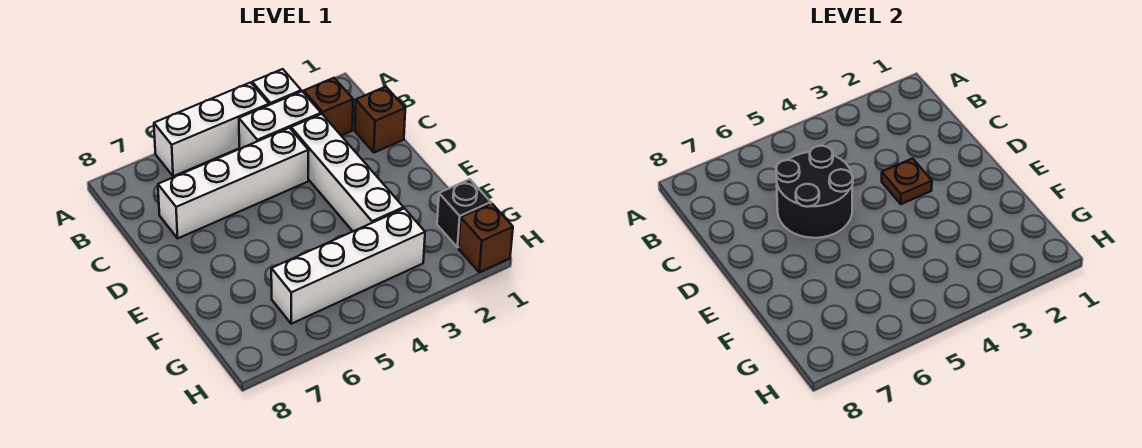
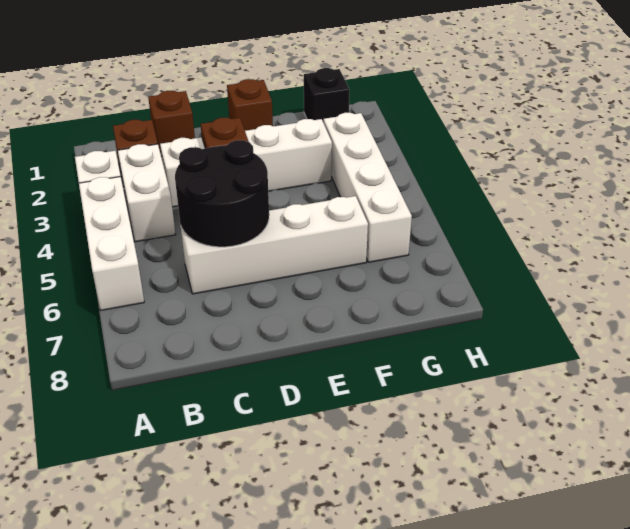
white 1x4 brick [158,128,309,238] -> white 1x4 brick turned to [181,196,368,294]
brown 1x1 brick [459,203,513,272] -> brown 1x1 brick moved to [227,79,273,131]

